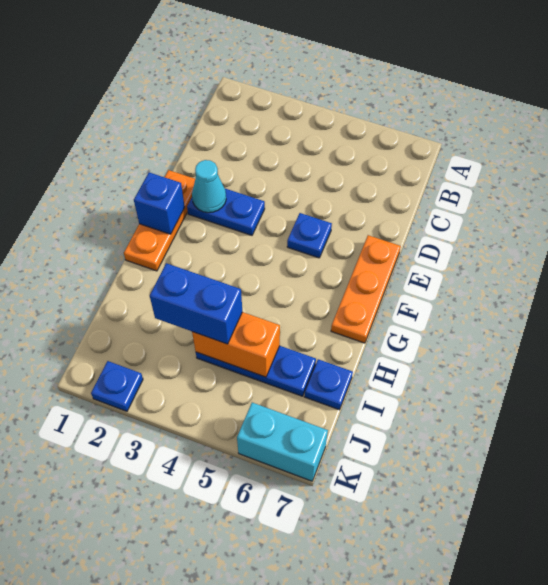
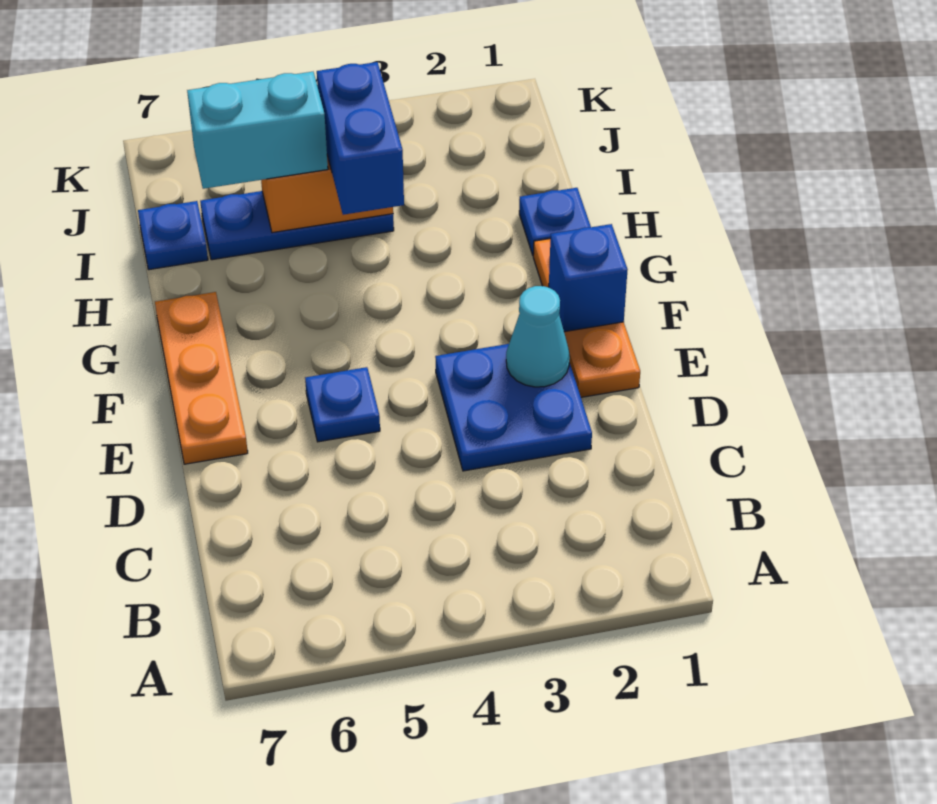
blue 1x2 plate [187,189,265,235] -> blue 2x2 plate [435,344,592,471]
blue 1x2 brick [150,263,242,344] -> blue 1x2 brick turned to [317,62,404,215]
blue 1x1 plate [91,361,143,411] -> blue 1x1 plate moved to [519,188,591,255]
cyan 1x2 brick [237,403,328,481] -> cyan 1x2 brick moved to [187,72,328,189]

